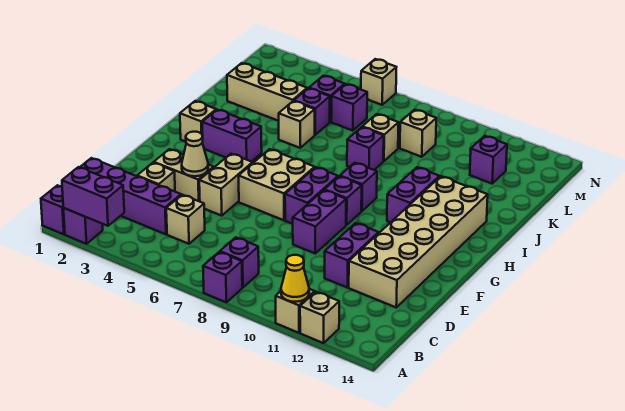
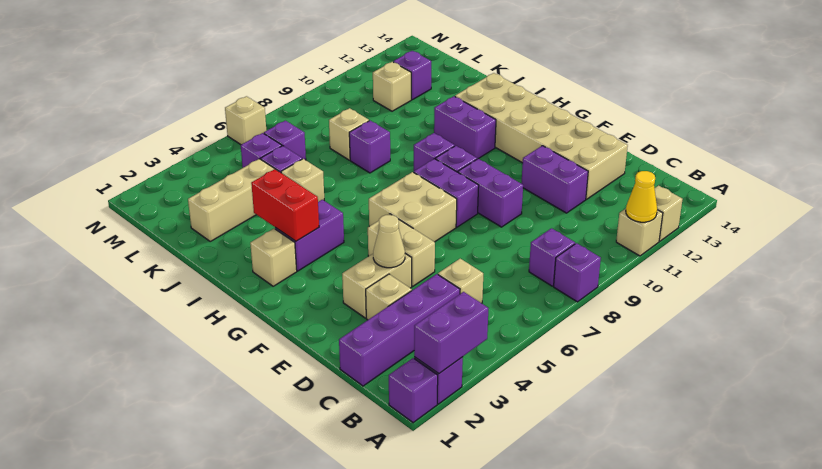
none -> red 1x2 brick [251,169,319,241]
tan 1x1 brick [400,110,436,157] -> tan 1x1 brick moved to [373,62,411,111]

